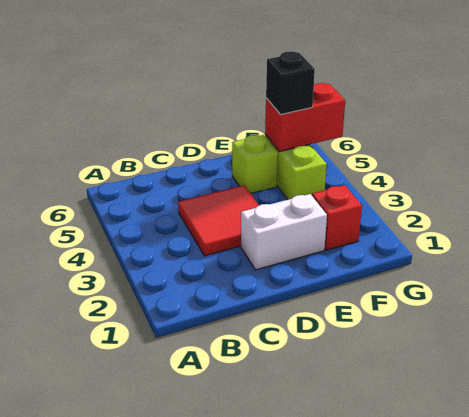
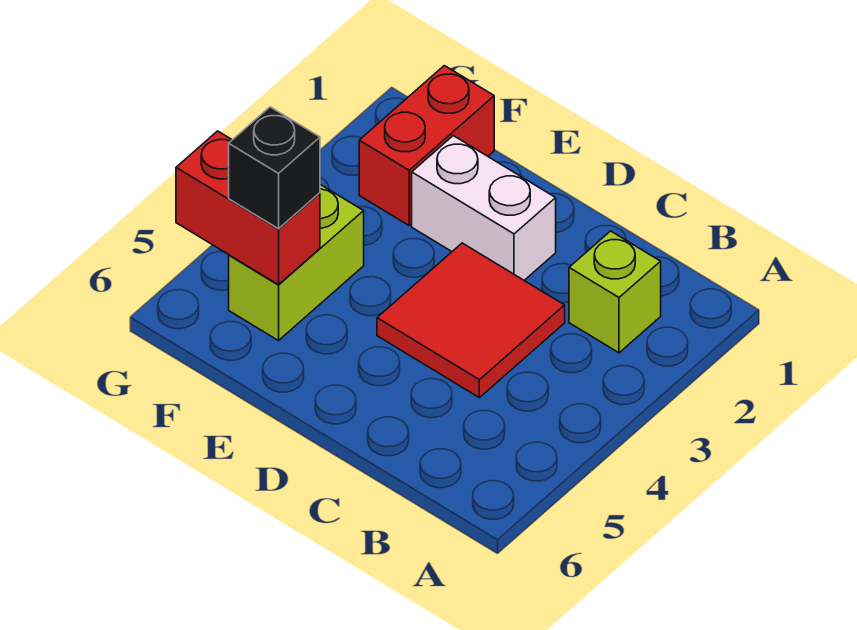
lime 1x1 brick [232,135,278,193] -> lime 1x1 brick moved to [569,231,661,353]
red 1x1 brick [312,185,362,250] -> red 1x2 brick [359,66,494,225]

